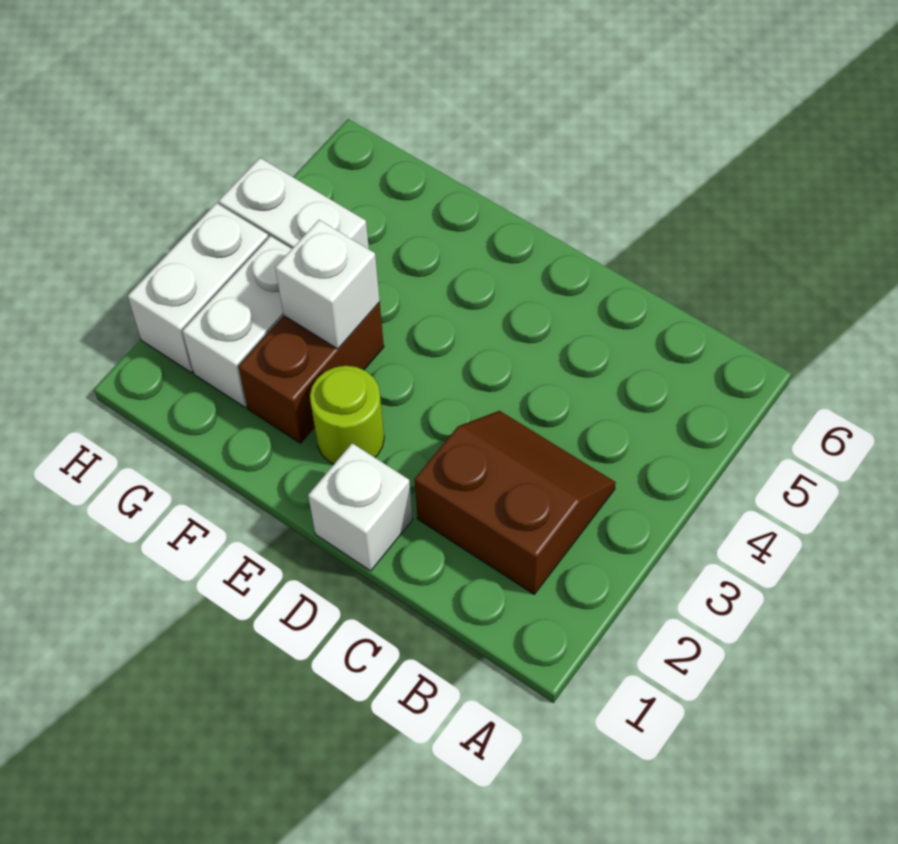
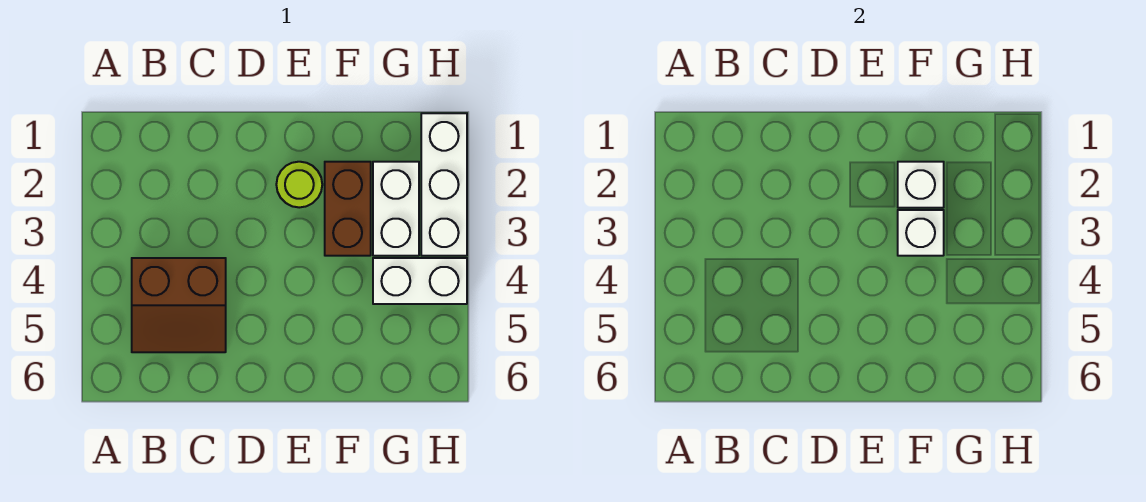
brown 2x2 slope [415,411,616,594] -> brown 2x2 slope moved to [132,258,226,352]
white 1x1 brick [308,443,413,571] -> white 1x1 brick moved to [898,162,944,208]
white 1x2 brick [128,203,268,373] -> white 1x3 brick [421,113,467,256]

